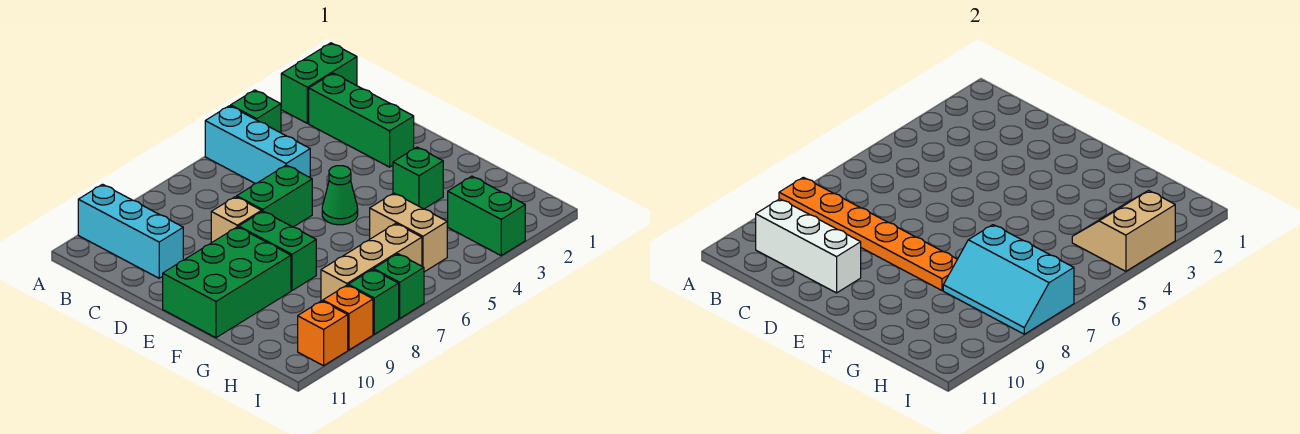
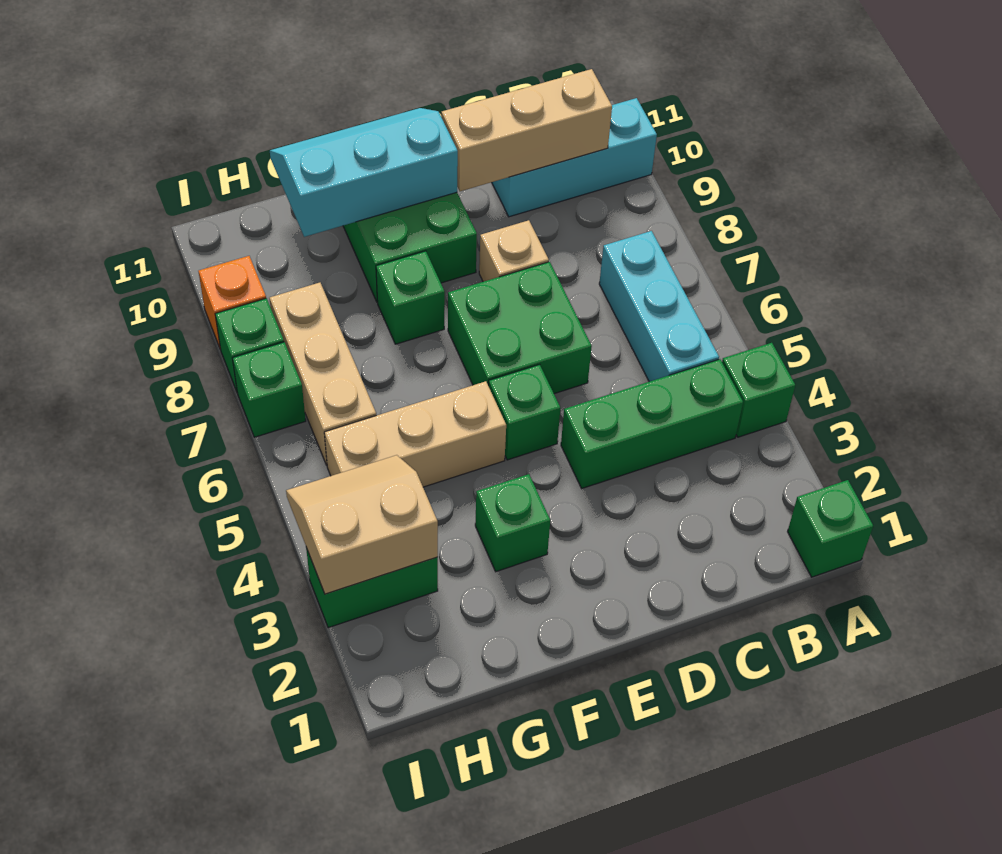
green 1x2 brick [281,43,357,123] -> green 1x1 brick [788,480,873,577]
cyan 1x3 brick [205,106,310,184] -> cyan 1x3 brick turned to [599,231,719,382]
orange 1x6 plate [779,177,957,291] -> none
green 1x3 brick [309,73,414,167] -> green 1x3 brick moved to [561,359,743,488]
white 1x3 brick [756,199,861,293] -> tan 1x3 brick [441,69,612,191]
green 1x2 brick [237,165,312,227] -> green 2x2 brick [448,262,592,394]
green 1x1 cone [322,166,358,225] -> green 1x1 brick [489,364,560,460]
green 1x2 brick [239,211,316,291] -> green 1x1 brick [376,251,445,344]
tan 1x2 brick [370,193,447,272] -> tan 1x3 brick [324,381,506,487]
cyan 2x3 slope [943,225,1074,334] -> cyan 2x3 slope moved to [270,108,458,237]
tan 2x2 slope [1072,190,1175,271] -> tan 2x2 slope turned to [286,455,438,594]
orange 1x1 brick [298,301,348,366] -> none

